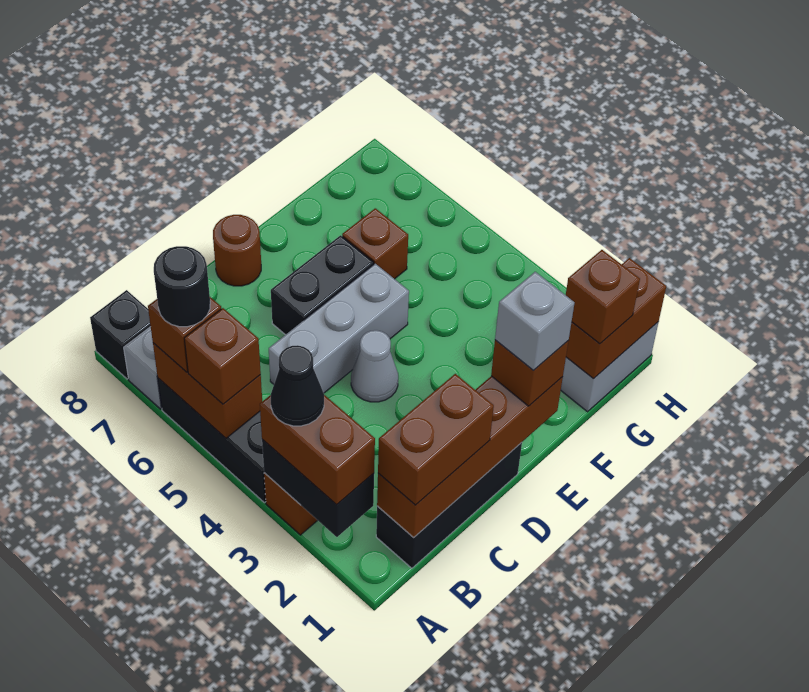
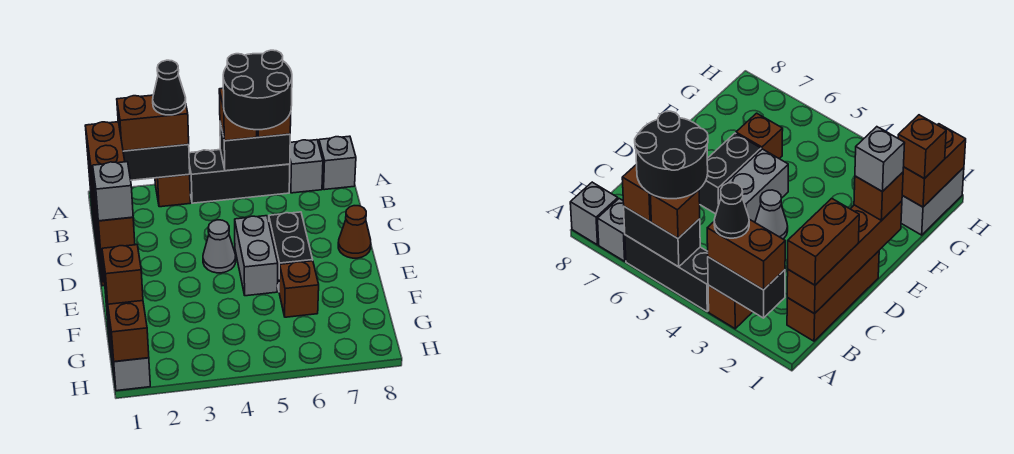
brown 1x2 brick [153,343,262,438] -> black 1x2 brick [220,122,290,171]
black 1x1 round brick [154,246,210,327] -> black 2x2 round brick [223,50,292,130]
black 1x1 brick [90,290,151,379] -> grey 1x1 brick [319,136,356,190]
black 1x3 brick [376,443,522,568] -> brown 1x3 brick [787,251,879,341]
grey 1x3 brick [269,264,409,393] -> grey 1x2 brick [235,216,278,296]
brown 1x1 round brick [213,215,261,286] -> brown 1x1 cone [338,206,371,258]

